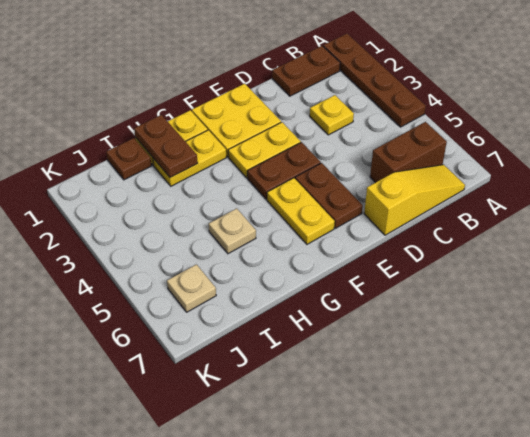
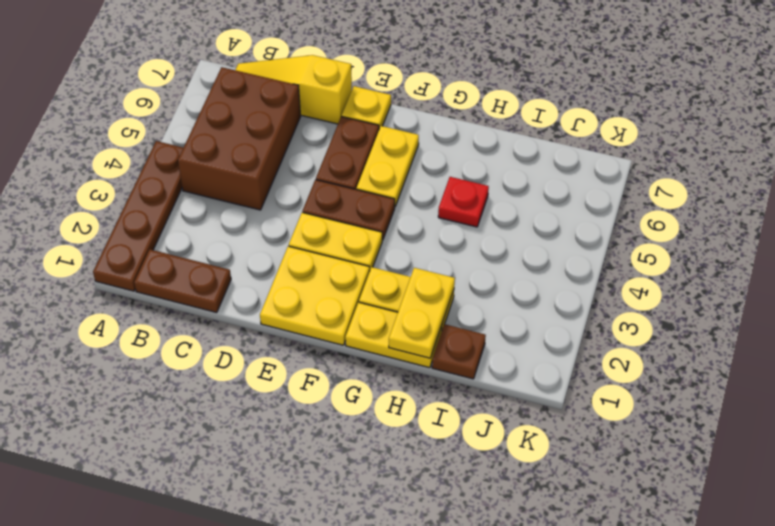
brown 1x2 brick [370,122,447,183] -> brown 2x3 brick [178,67,301,210]
yellow 1x1 plate [310,95,354,135] -> yellow 1x1 plate moved to [342,86,391,129]
brown 1x2 plate [134,115,198,177] -> yellow 1x2 plate [389,268,455,358]
tan 1x1 plate [209,208,256,254] -> red 1x1 plate [438,177,489,227]
tan 1x1 plate [167,264,216,312] -> none

